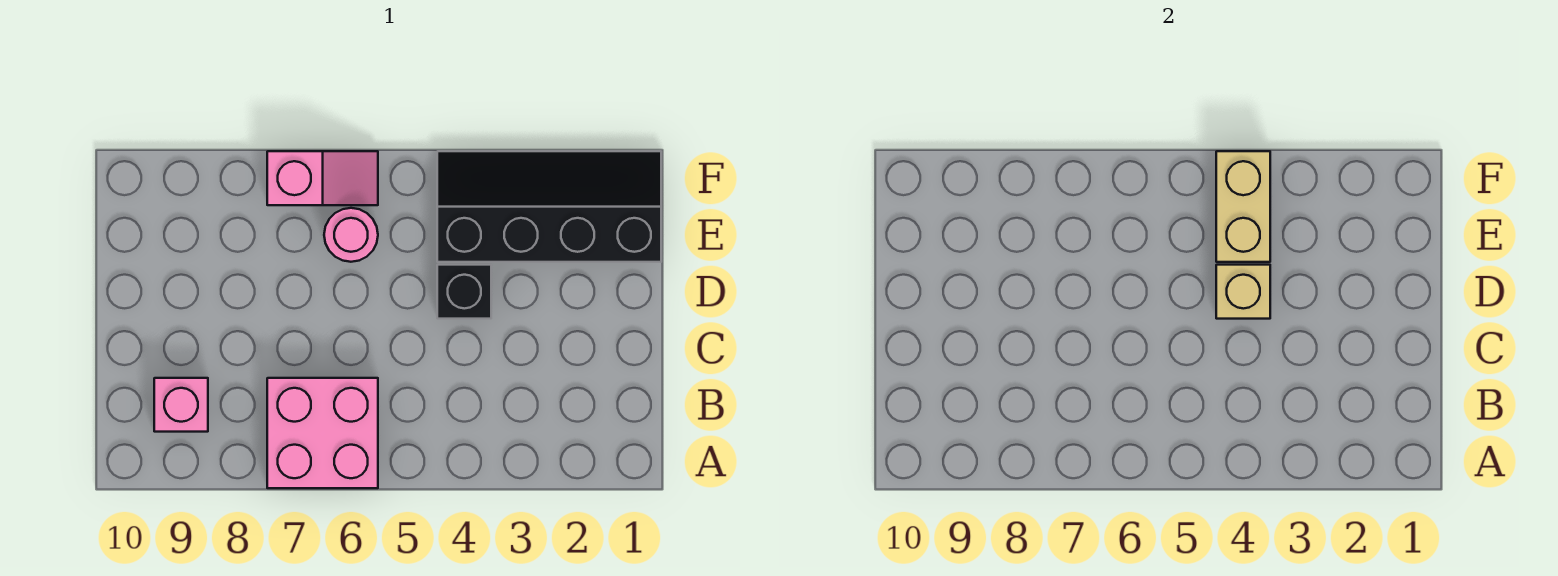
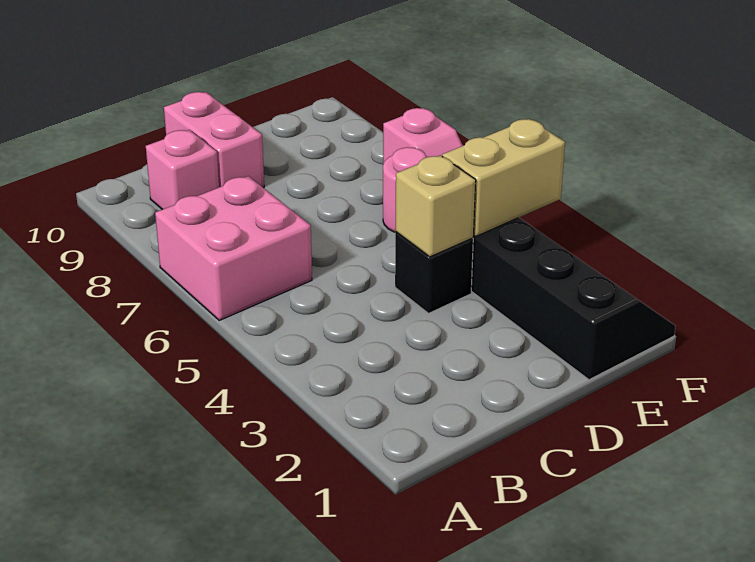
none -> pink 1x2 brick [164,92,264,188]

